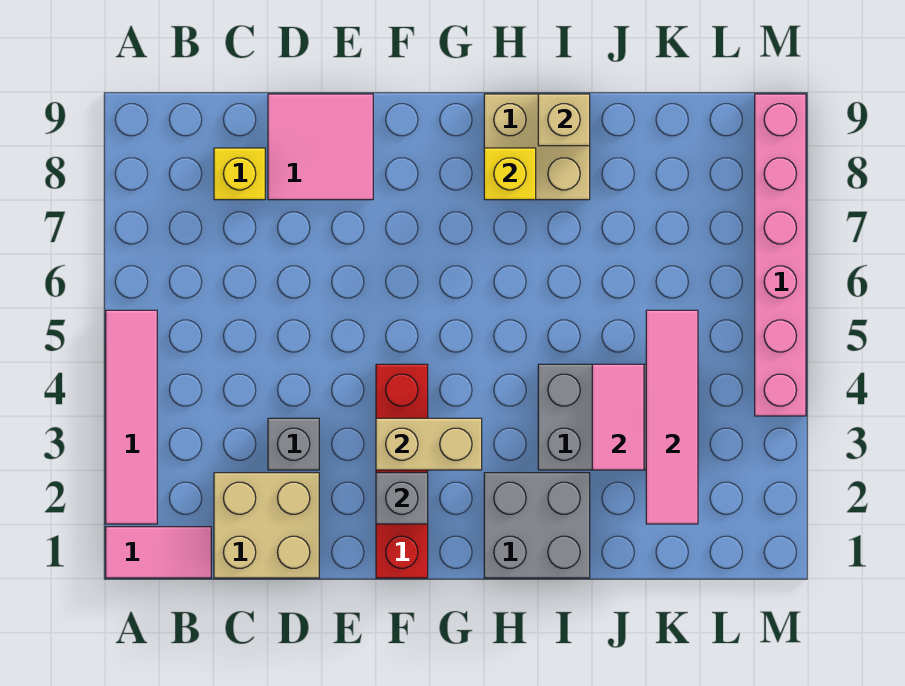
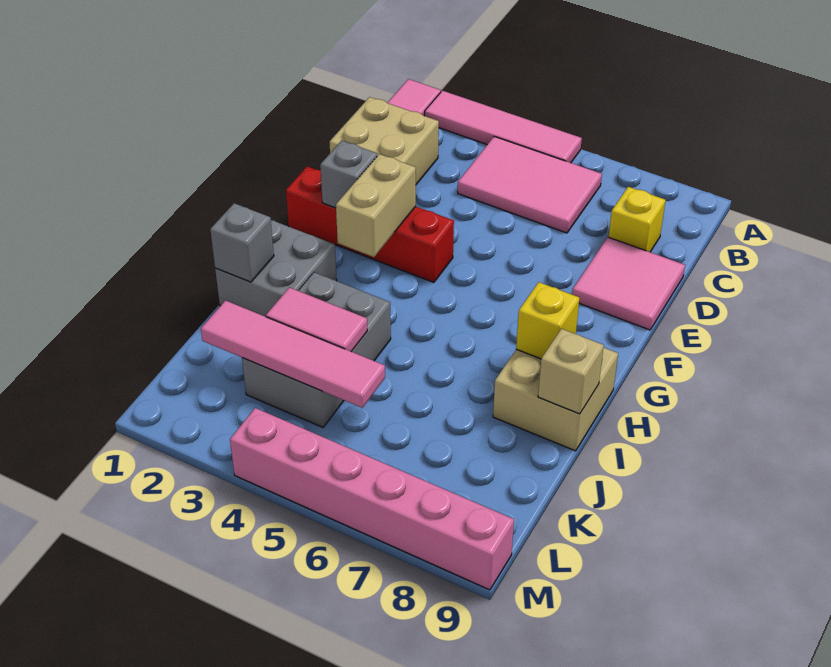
none -> pink 2x3 tile [458,136,602,233]
grey 1x1 brick [268,418,319,470] -> grey 1x1 brick moved to [210,203,274,282]

